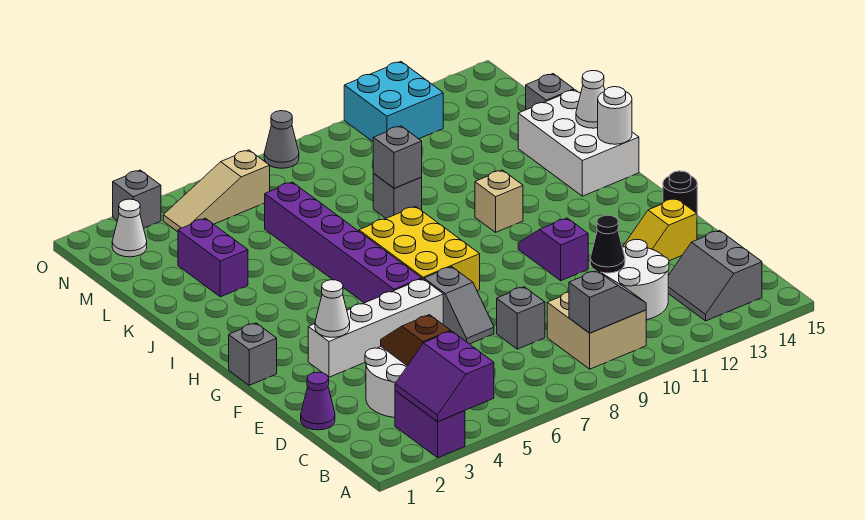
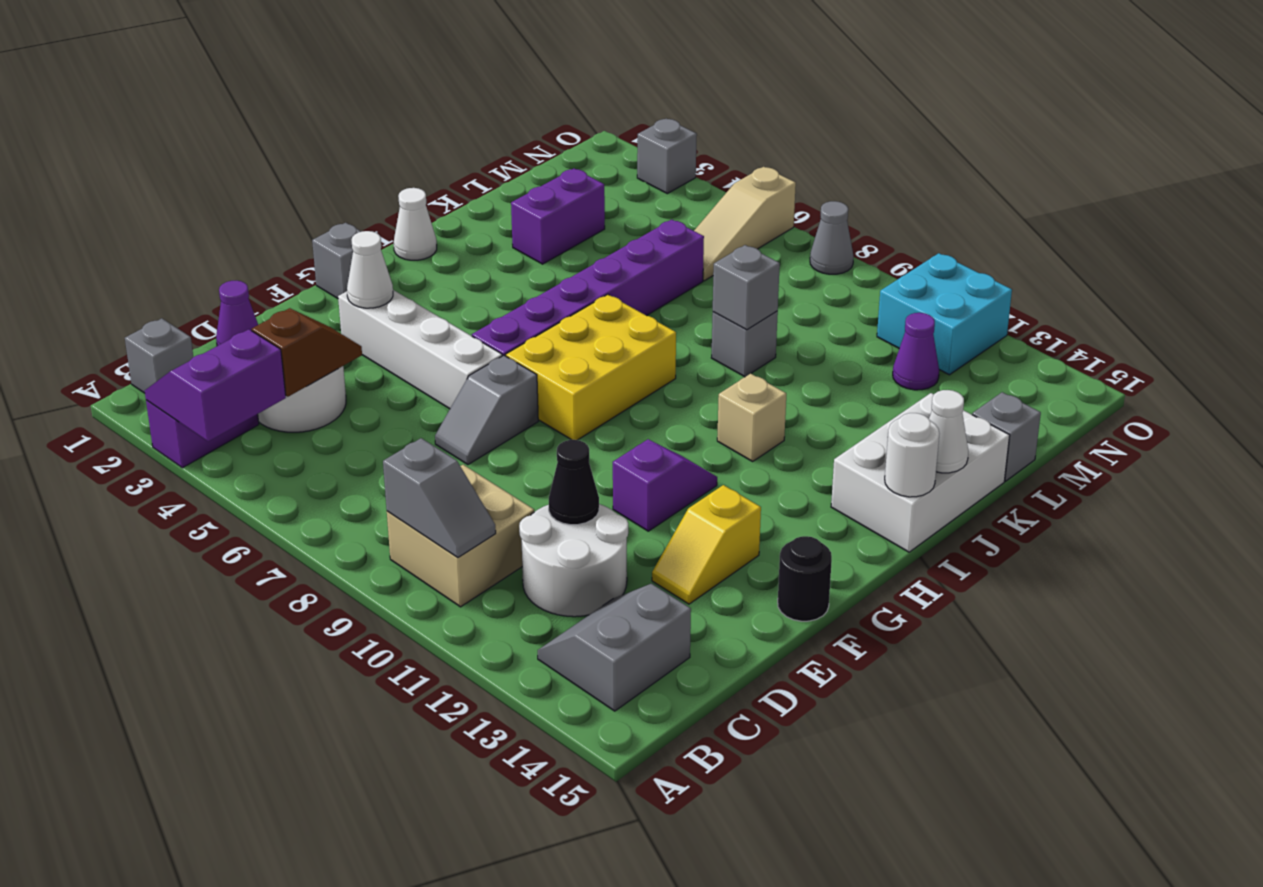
grey 1x1 brick [497,287,545,349] -> grey 1x1 brick moved to [125,318,193,393]
yellow 1x2 slope [623,198,697,261] -> yellow 1x2 slope turned to [652,485,761,604]
none -> purple 1x1 cone [893,313,939,390]
white 1x1 cone [112,199,147,257] -> white 1x1 cone moved to [394,188,437,260]
tan 1x3 slope [163,150,270,232] -> tan 1x3 slope turned to [694,167,796,281]

